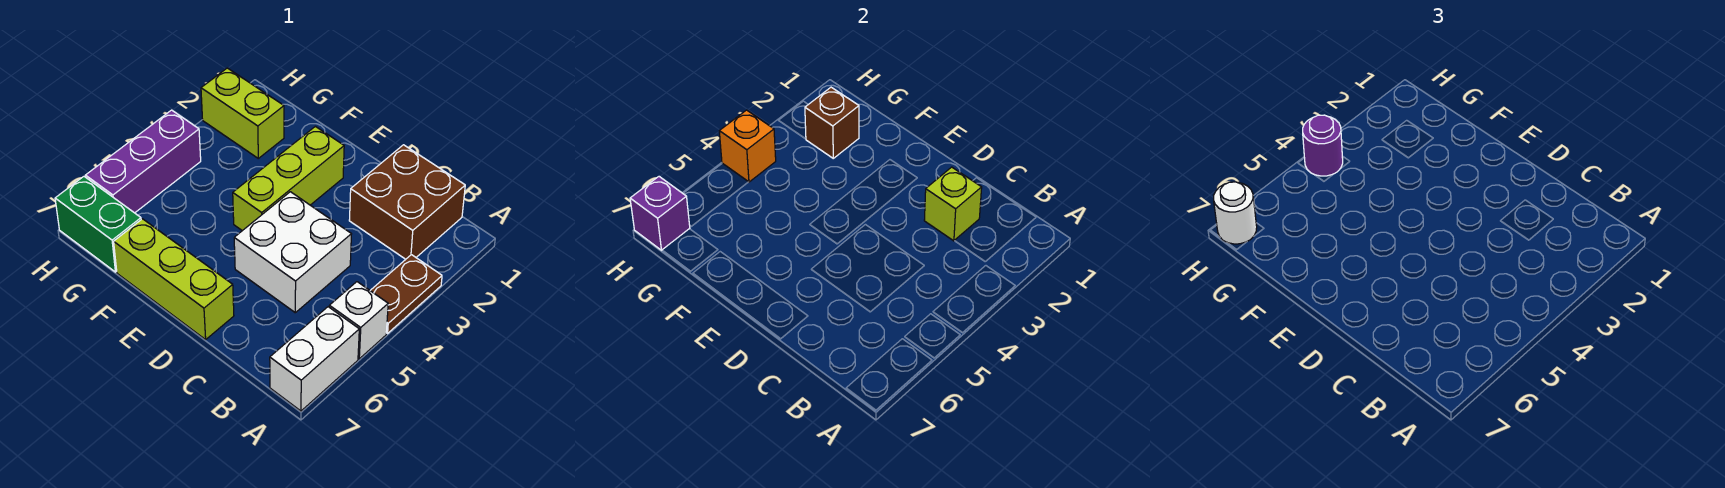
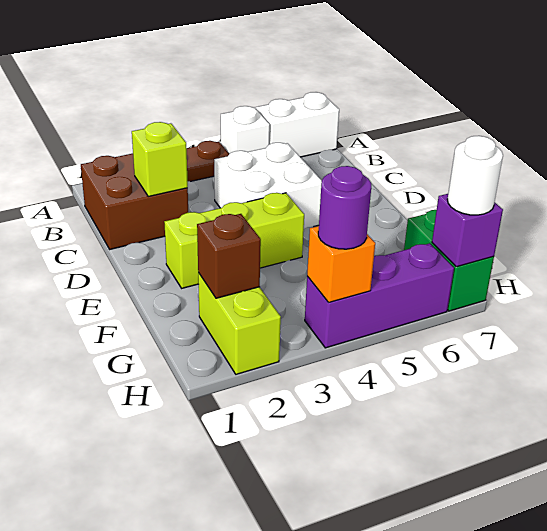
lime 1x3 brick [114,219,234,339] -> none

